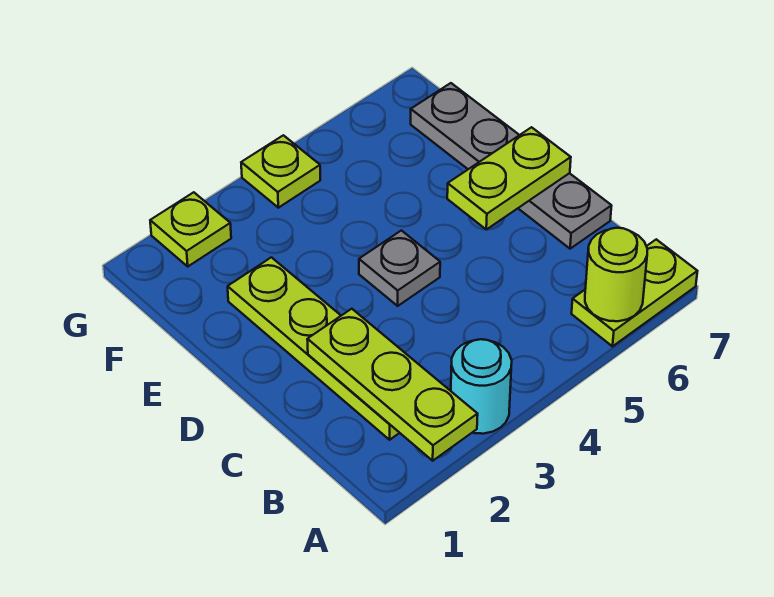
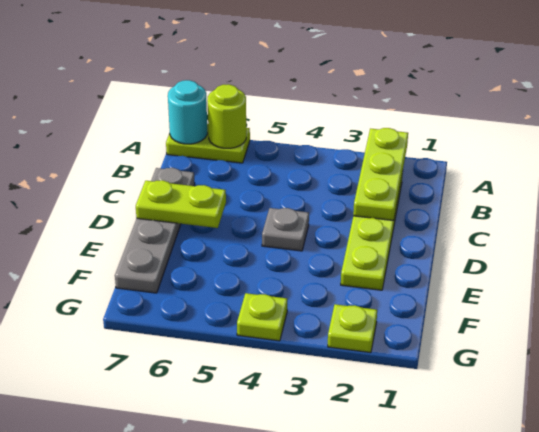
cyan 1x1 round brick [451,339,512,434] -> cyan 1x1 round brick moved to [168,80,207,144]

